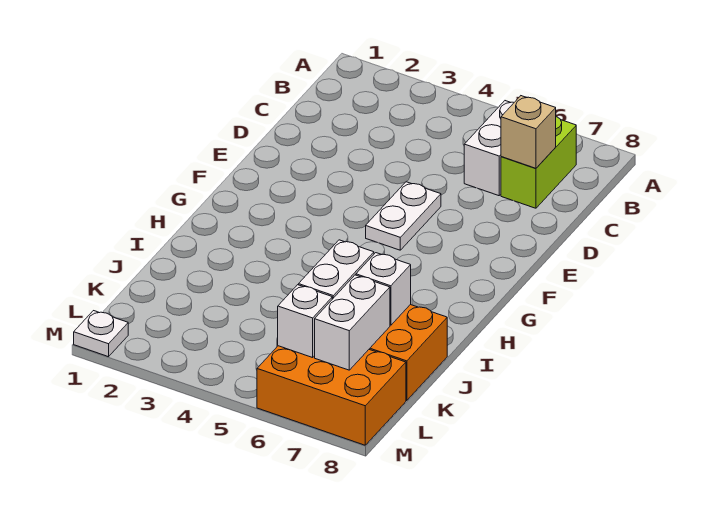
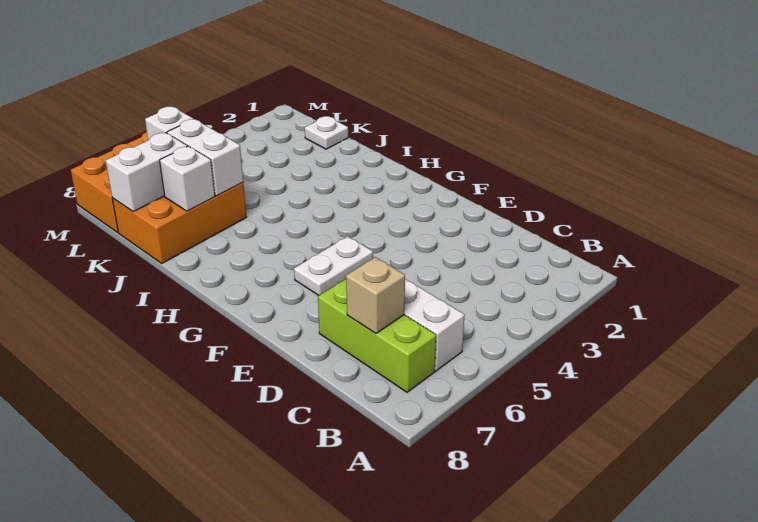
lime 1x2 brick [501,117,576,208] -> lime 1x3 brick [318,279,436,392]
white 1x2 plate [366,182,441,250] -> white 1x2 plate turned to [294,236,373,295]
white 1x2 brick [315,275,390,370] -> white 1x2 brick turned to [106,133,187,211]
white 1x1 plate [74,311,128,357] -> white 1x1 plate moved to [305,116,348,149]

